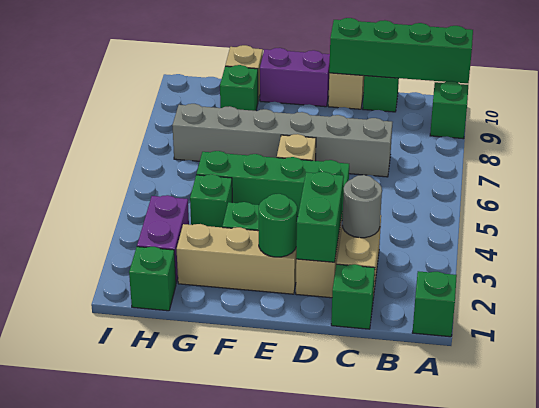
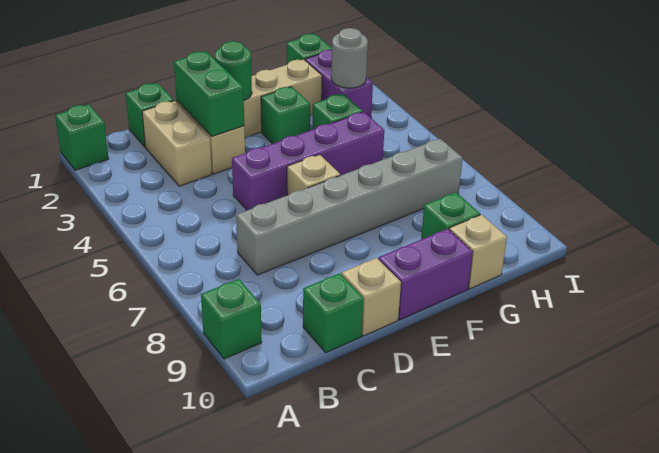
green 1x4 brick [329,18,473,83] -> none
grey 1x1 round brick [342,175,382,238] -> grey 1x1 round brick moved to [331,28,368,88]
green 1x4 brick [196,151,349,219] -> purple 1x4 brick [232,112,384,210]

